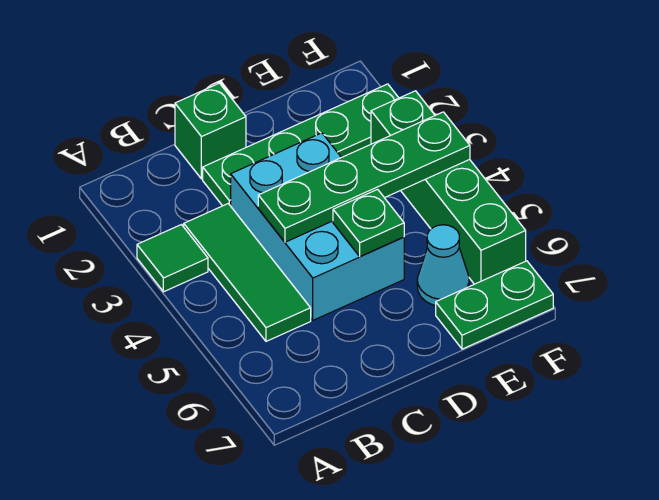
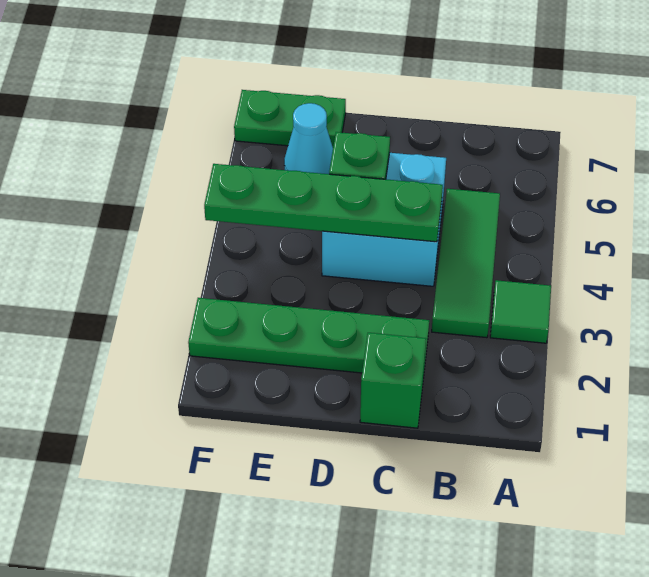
cyan 2x3 brick [231,133,404,320] -> cyan 2x2 brick [322,153,446,286]
green 1x4 brick [371,91,526,284] -> none

